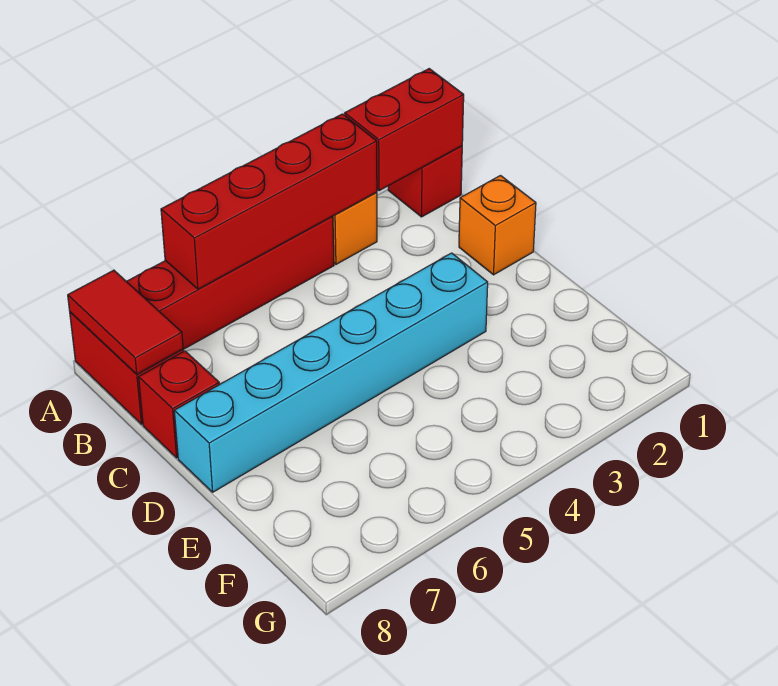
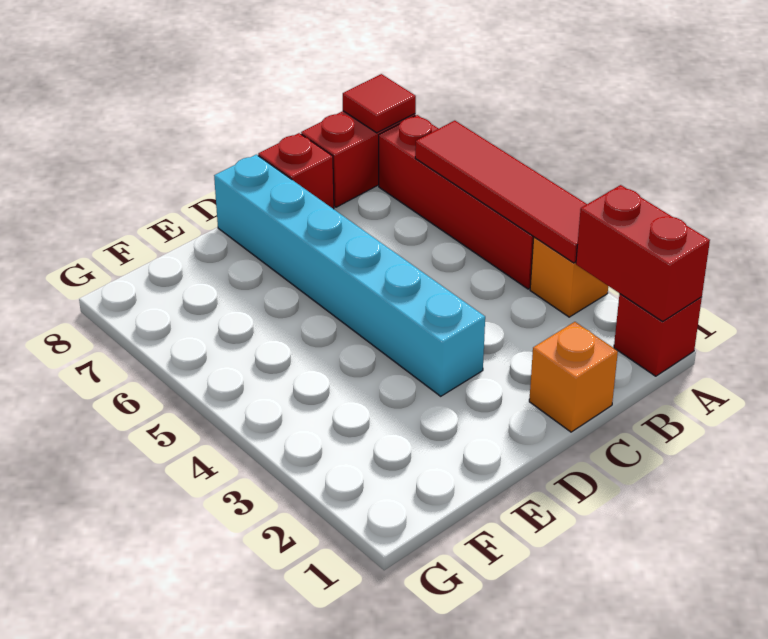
red 1x4 brick [161,114,377,289] -> red 1x4 tile [415,121,587,263]
red 1x2 tile [68,270,183,374] -> red 1x1 tile [343,74,416,133]

